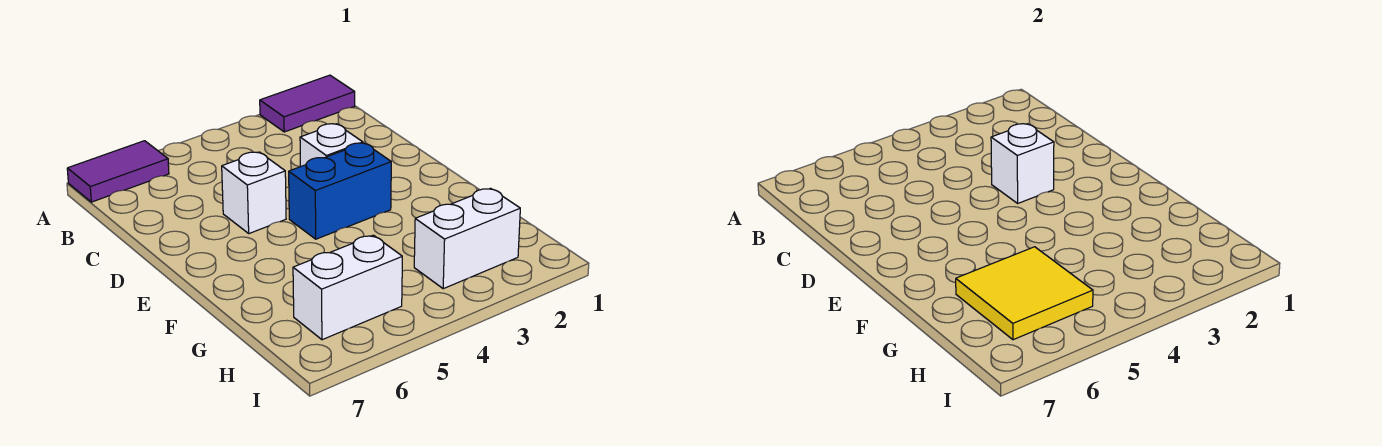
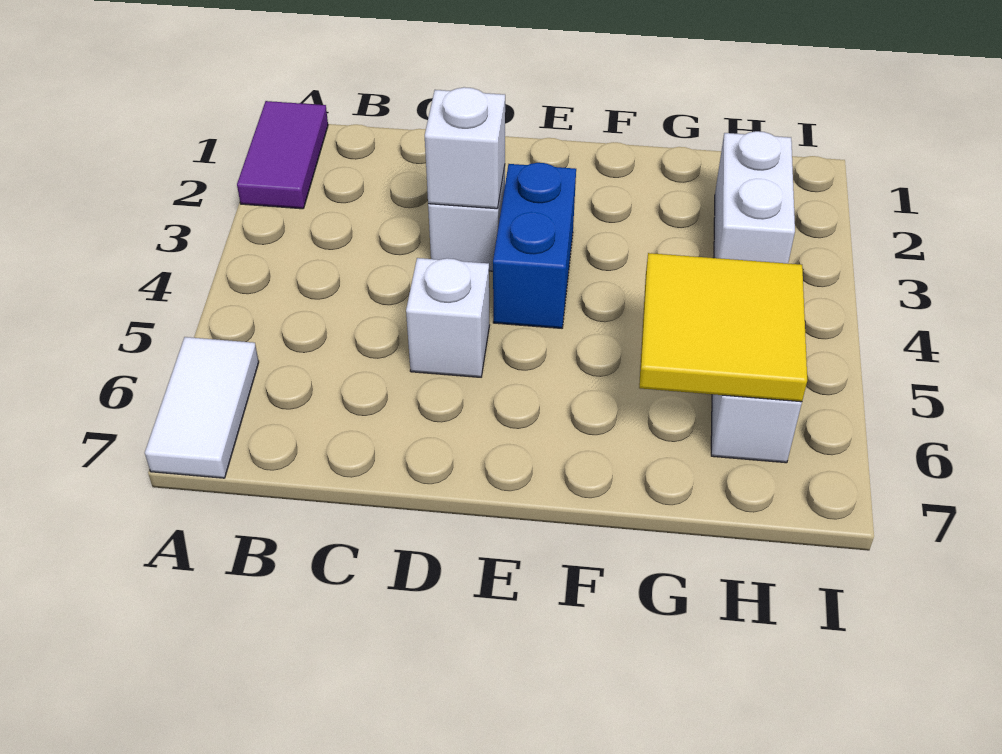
purple 1x2 tile [67,141,169,202] -> white 1x2 tile [145,337,259,478]

